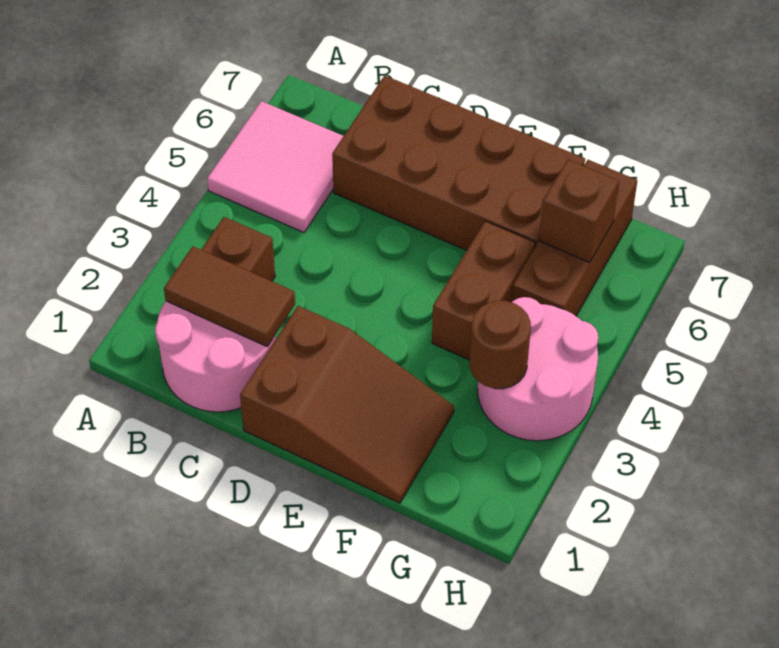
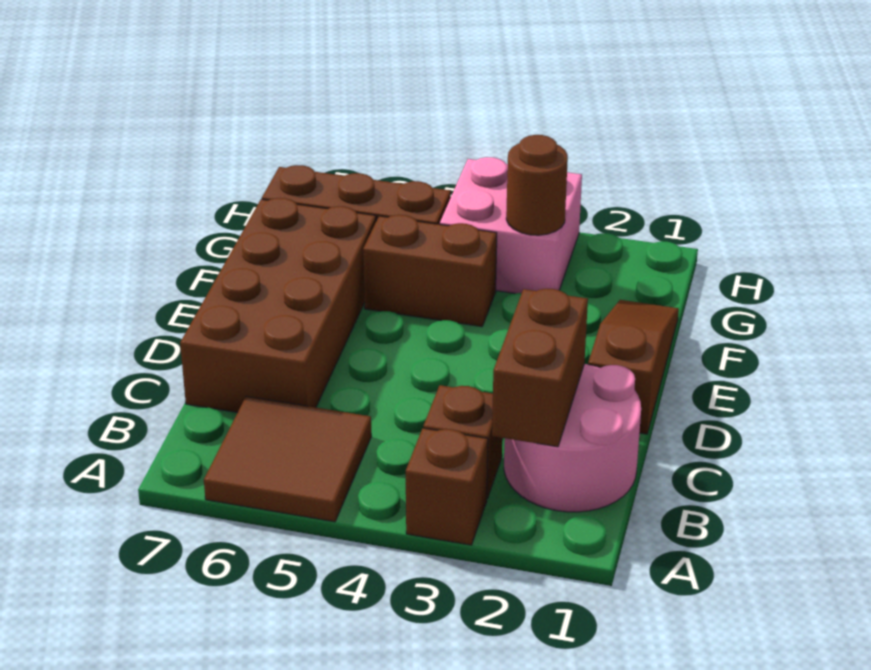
pink 2x2 tile [207,101,343,232] -> brown 2x2 tile [204,396,371,522]
brown 1x2 tile [164,246,295,347] -> brown 1x2 brick [492,289,588,447]
brown 2x3 slope [240,306,454,503] -> brown 1x3 slope [588,300,679,434]
pink 2x2 round brick [477,297,598,441] -> pink 2x2 brick [440,157,582,294]
brown 1x1 brick [539,160,619,262] -> brown 1x1 brick moved to [406,428,488,545]

